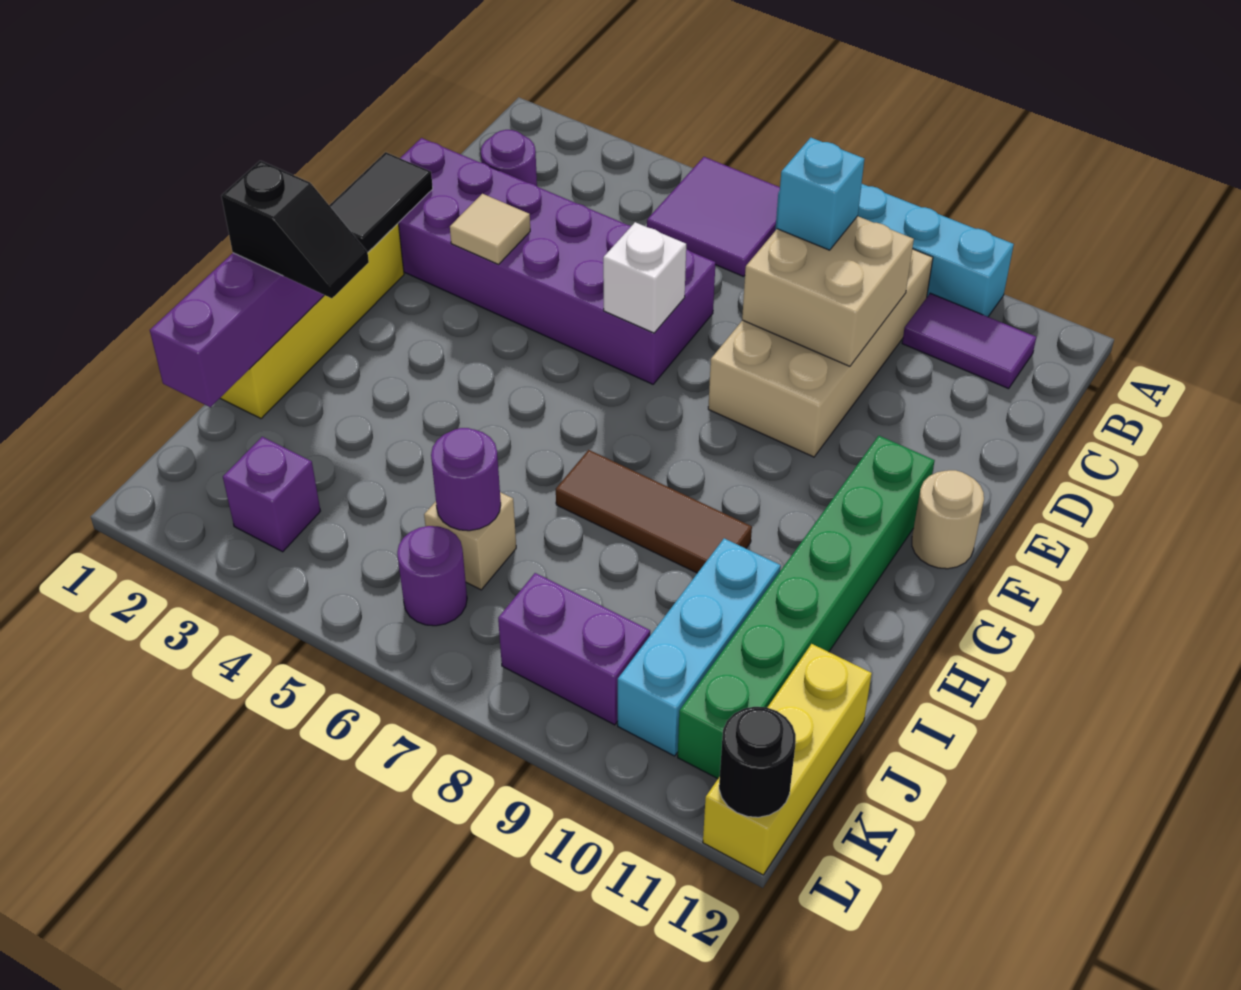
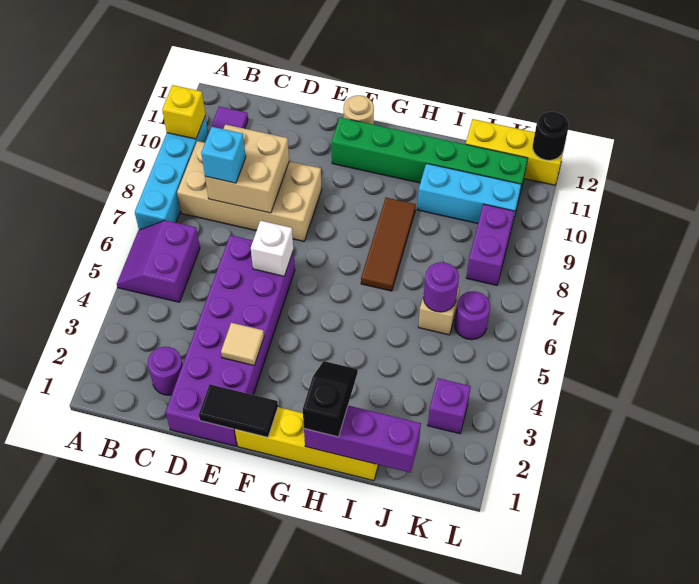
purple 2x2 tile [647,157,780,277] -> purple 2x2 slope [117,220,200,302]
none -> yellow 1x1 brick [162,85,206,139]

